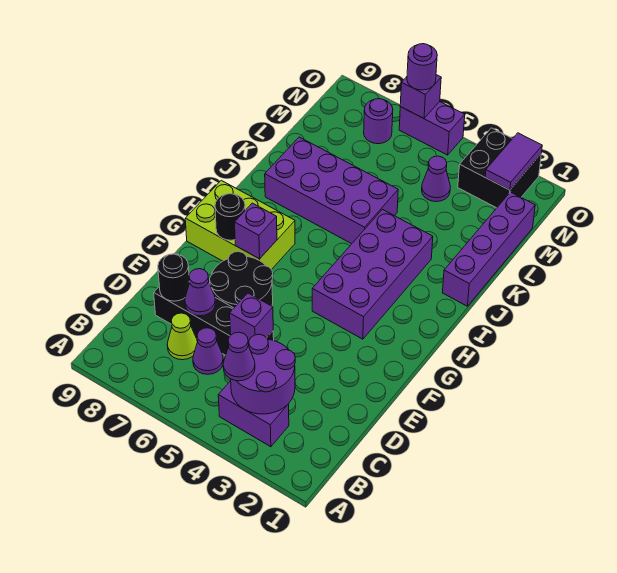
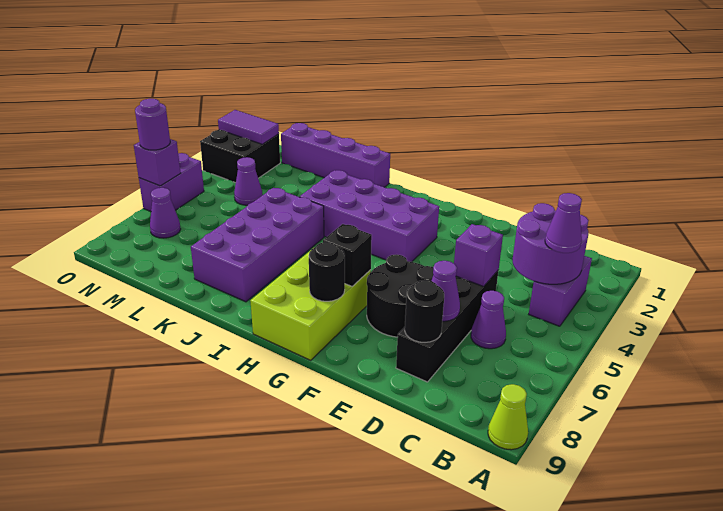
lime 1x1 cone [167,313,198,360] -> lime 1x1 cone moved to [488,384,528,450]
purple 1x1 brick [235,203,277,259] -> black 1x1 brick [323,224,372,286]
purple 1x1 round brick [364,99,393,144] -> purple 1x1 cone [150,188,181,238]

